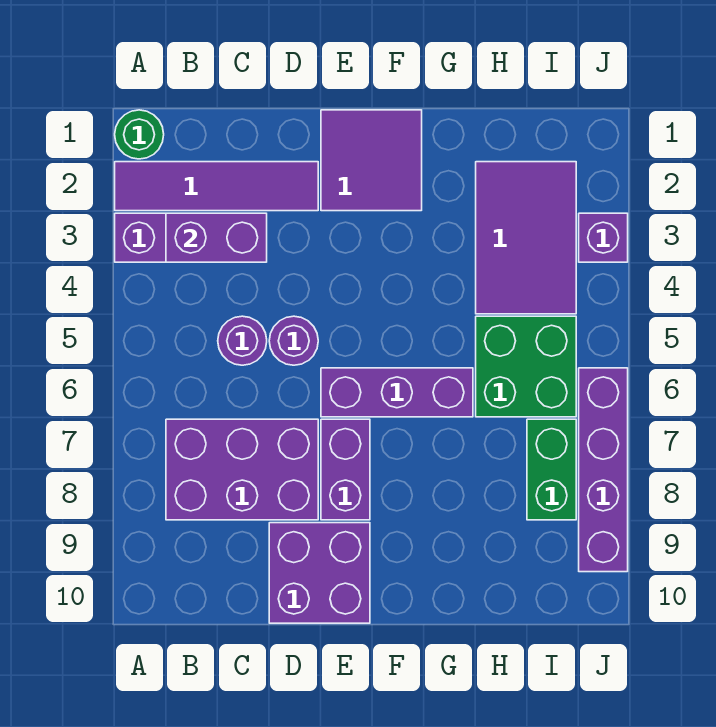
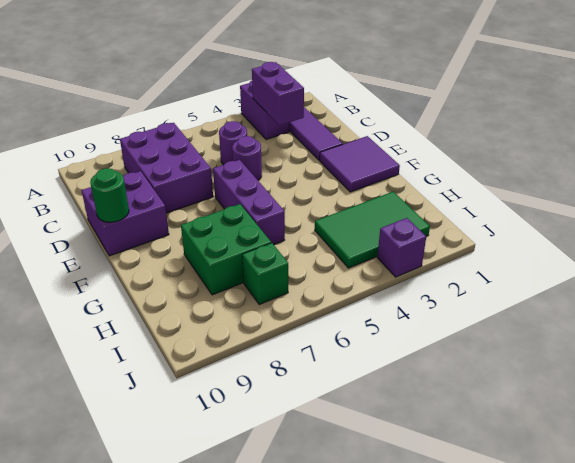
green 1x1 round brick [115,110,164,159] -> green 1x1 round brick moved to [90,168,129,222]
purple 1x2 brick [321,419,370,520] -> none
purple 2x3 tile [476,162,576,314] -> green 2x3 tile [315,192,430,268]
green 2x2 brick [476,316,576,417] -> green 2x2 brick moved to [181,204,271,295]
green 1x2 brick [527,419,576,520] -> green 1x1 brick [242,243,288,304]
purple 1x4 brick [579,368,628,572] -> none

